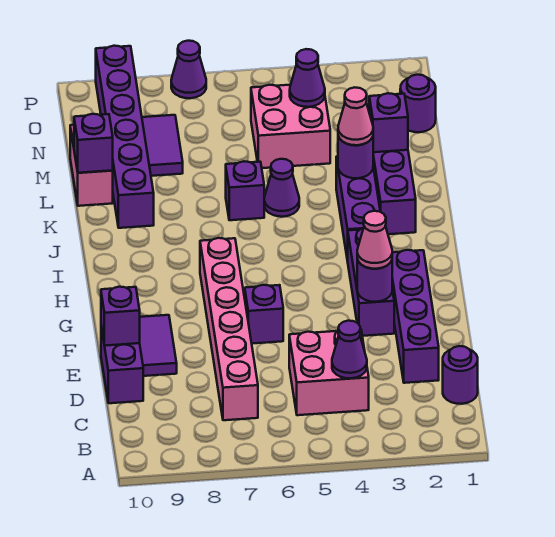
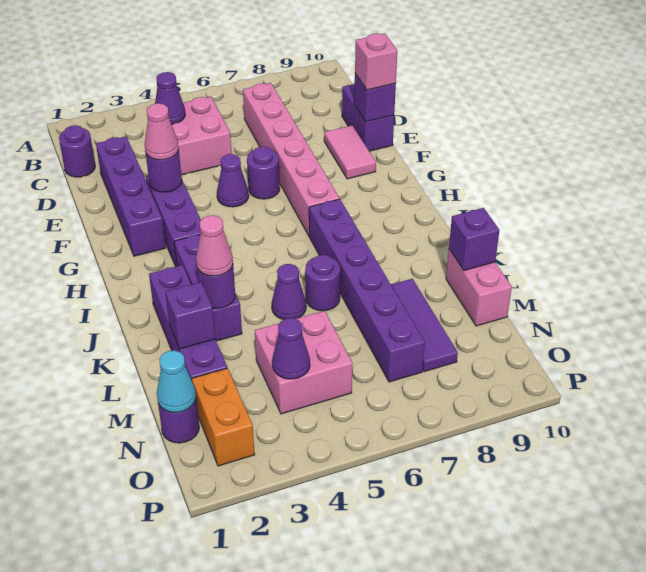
purple 1x2 tile [140,315,177,376] -> pink 1x2 tile [324,125,376,179]
none -> pink 1x1 brick [355,33,397,90]
purple 1x1 brick [245,285,283,344] -> purple 1x1 round brick [247,147,280,199]
purple 1x1 brick [226,161,264,220] -> purple 1x1 round brick [305,255,340,311]
purple 1x6 brick [96,46,154,228] -> purple 1x6 brick moved to [309,199,425,382]
purple 1x2 tile [142,115,183,176] -> purple 1x3 tile [391,279,458,372]
none -> cyan 1x1 cone [157,351,196,413]
none -> orange 1x2 brick [192,368,255,466]
purple 1x1 cone [171,41,206,98] -> purple 1x1 cone moved to [217,154,249,207]

